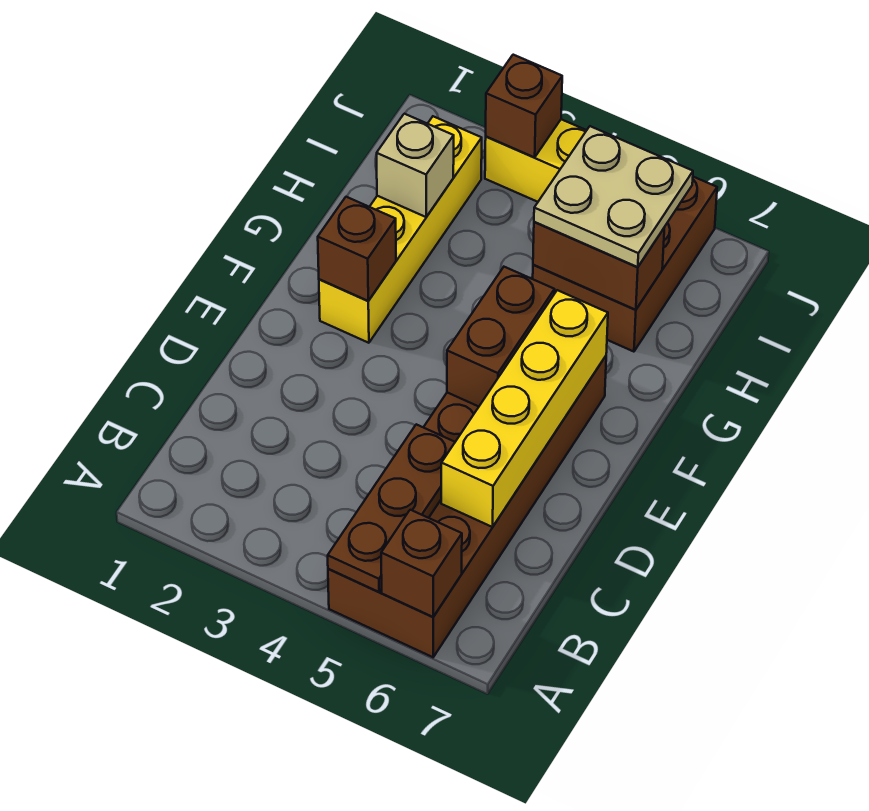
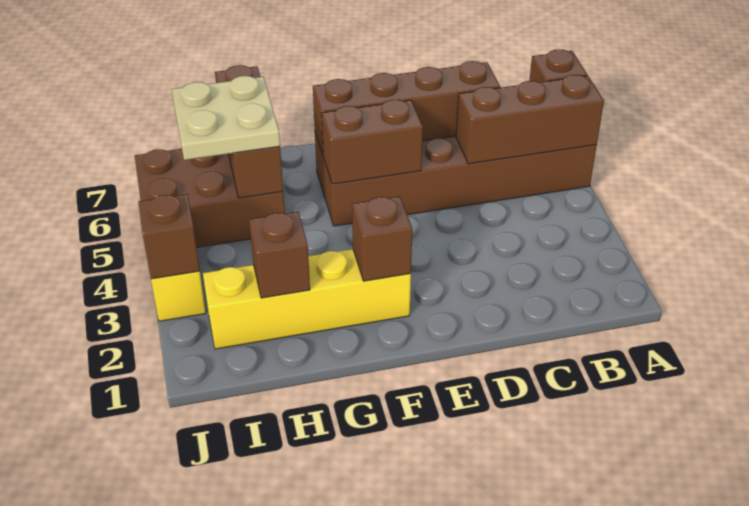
brown 1x3 plate [328,424,455,592] -> brown 1x3 brick [456,75,604,164]
yellow 1x4 brick [441,290,608,527] -> brown 1x4 brick [313,61,500,154]
tan 1x1 brick [377,114,454,217] -> brown 1x1 brick [249,212,310,298]
brown 1x2 brick [533,222,664,310] -> brown 1x3 brick [215,65,283,198]

